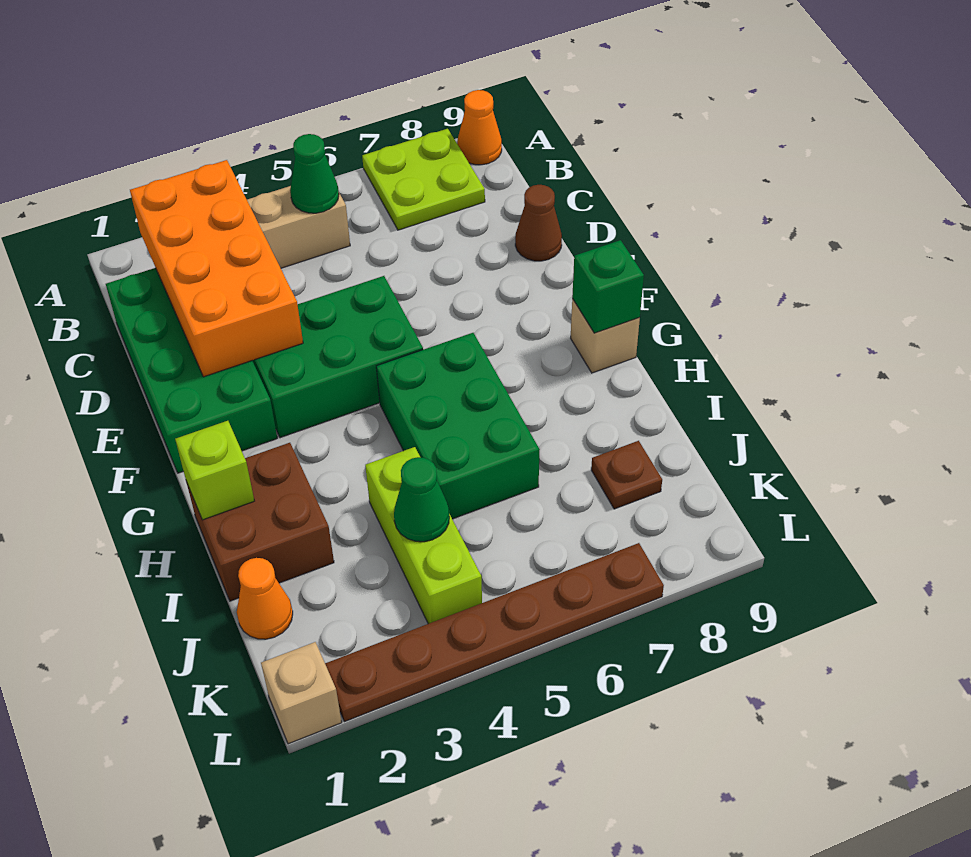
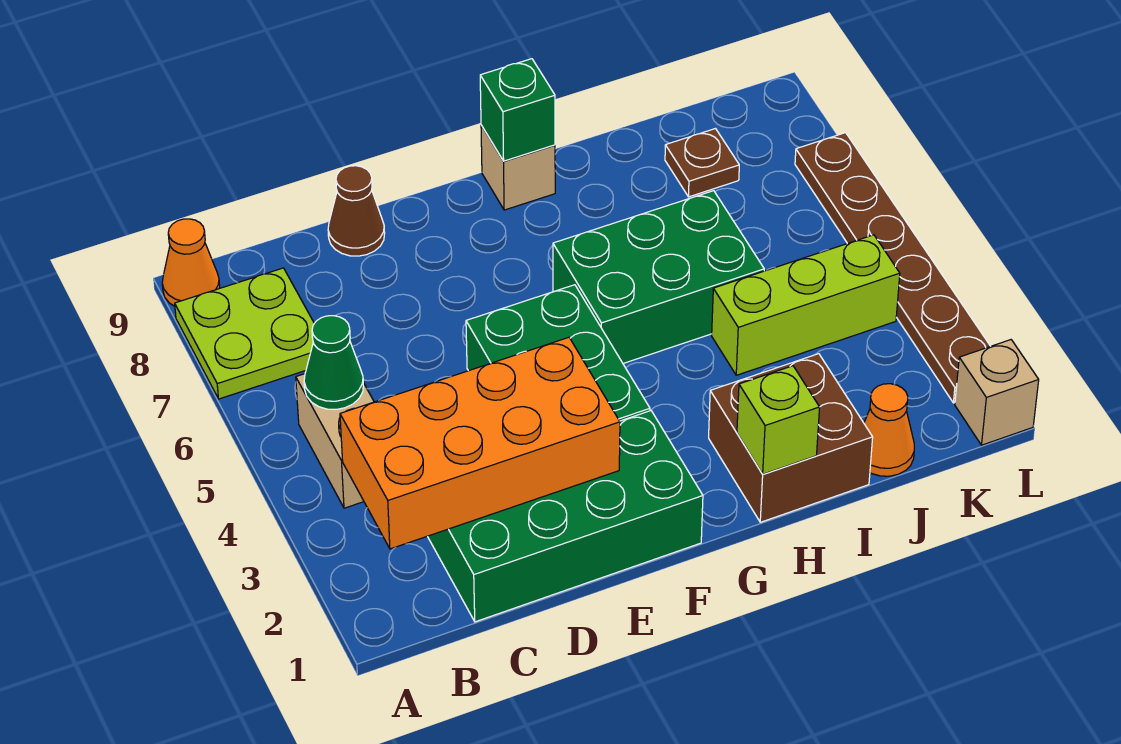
green 1x1 cone [394,457,449,542] -> none

